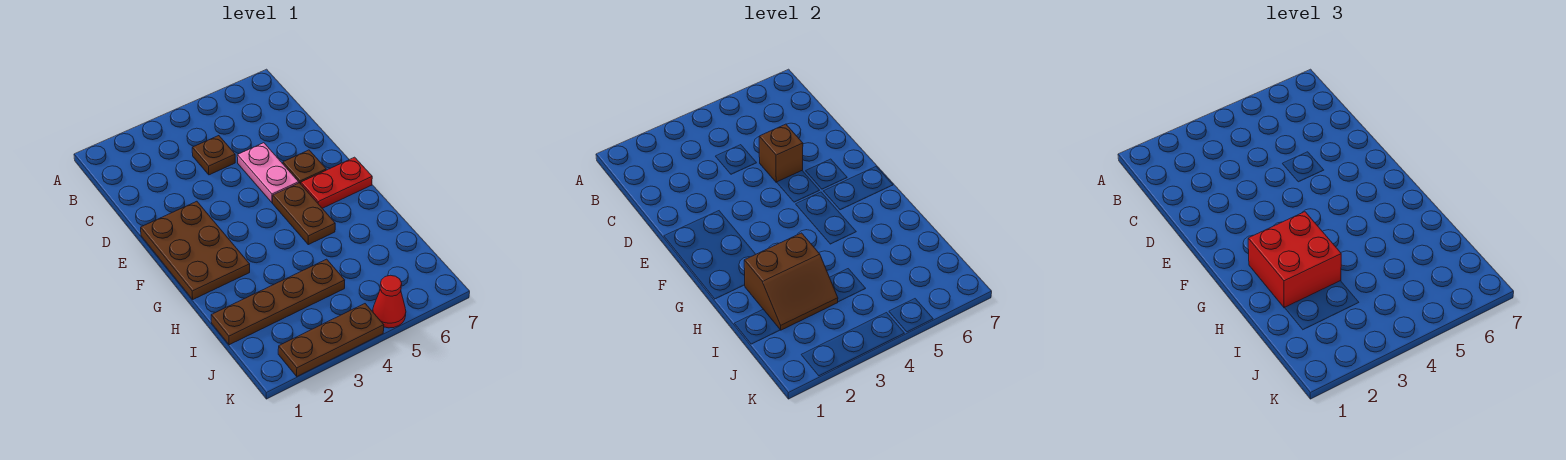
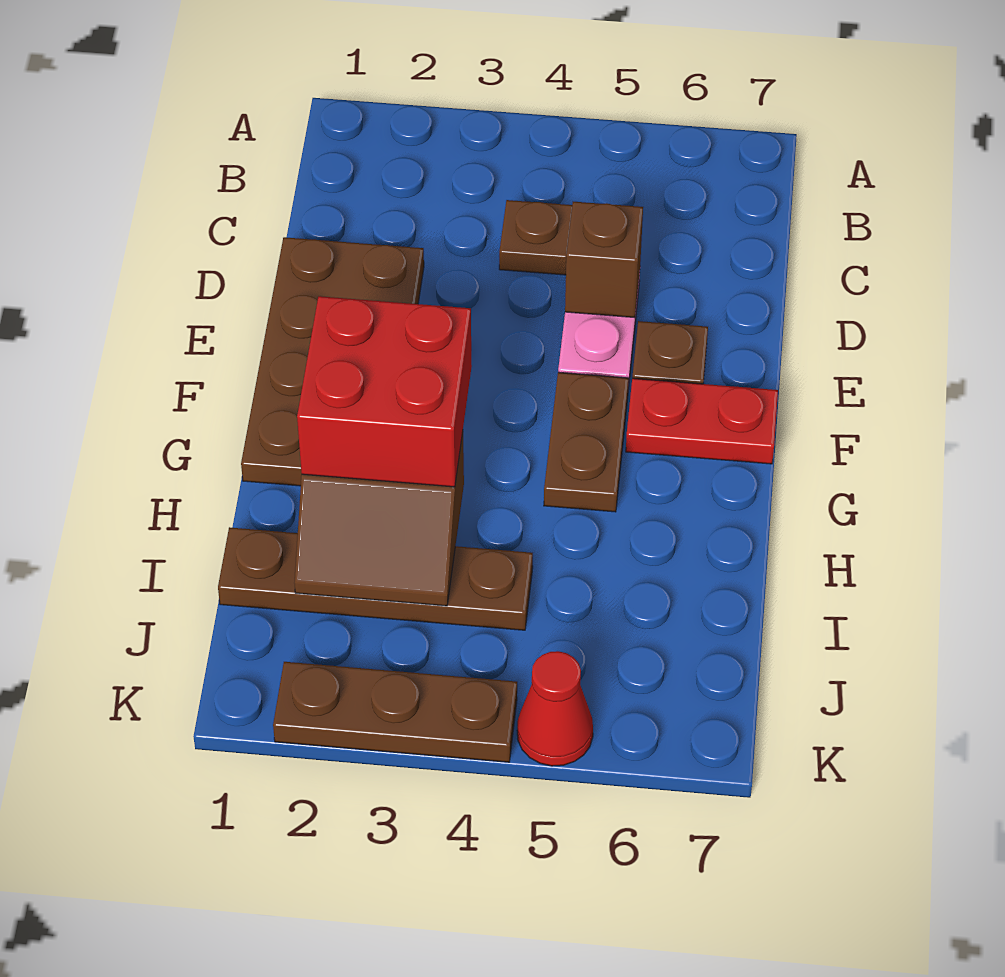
brown 2x3 plate [141,201,250,299] -> brown 2x4 plate [241,237,424,486]

